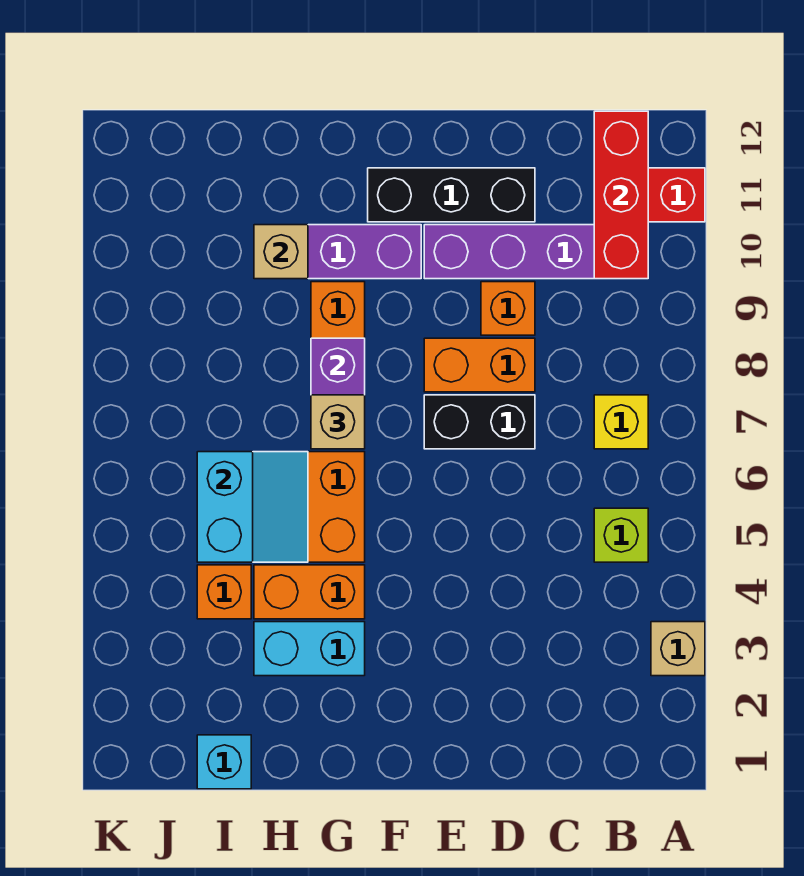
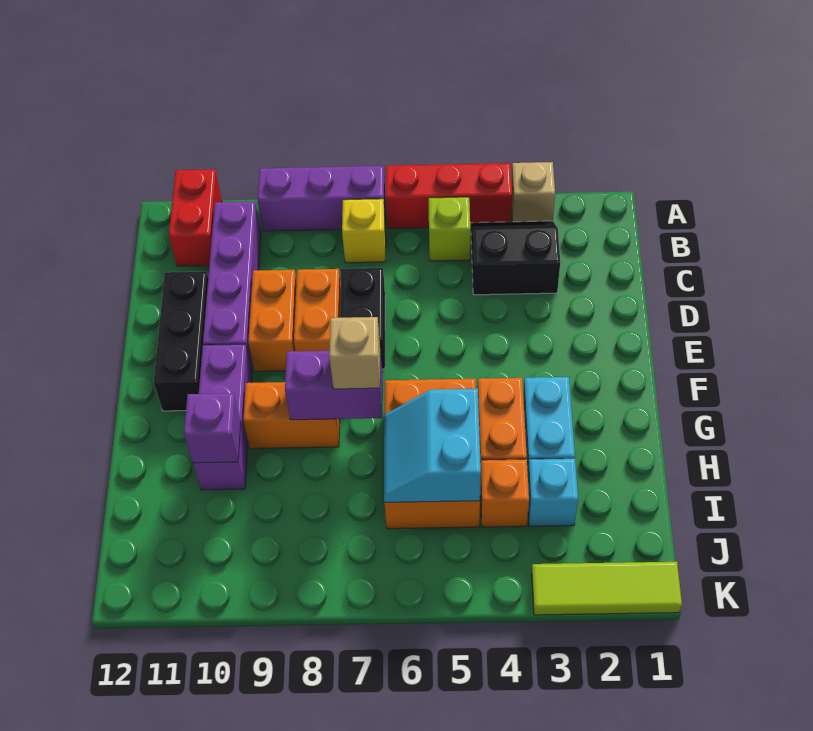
none -> purple 1x3 brick [257,166,386,231]
none -> black 2x2 slope [471,221,560,295]
red 1x3 brick [594,111,648,279] -> red 1x3 brick moved to [386,163,512,229]
orange 1x1 brick [481,282,535,335] -> orange 1x2 brick [248,270,296,371]
cyan 2x2 slope [197,452,308,562] -> cyan 2x2 slope turned to [384,389,481,502]
tan 1x1 brick [254,225,308,279] -> purple 1x1 brick [184,393,241,463]
cyan 1x1 brick [197,735,251,789] -> cyan 1x1 brick moved to [528,459,578,526]
none -> lime 1x3 tile [532,562,682,615]

